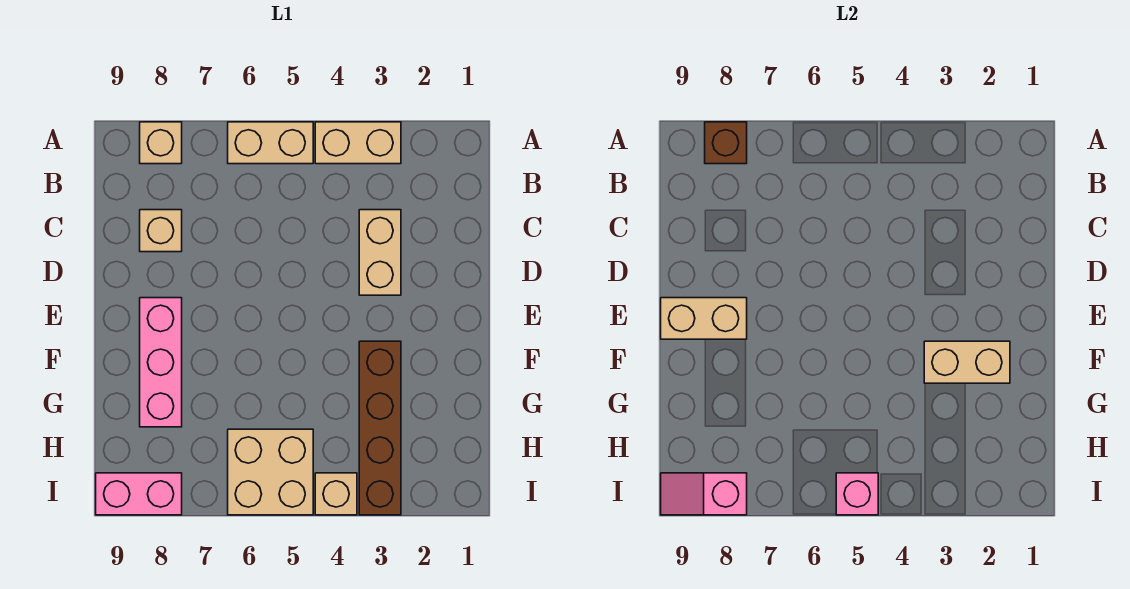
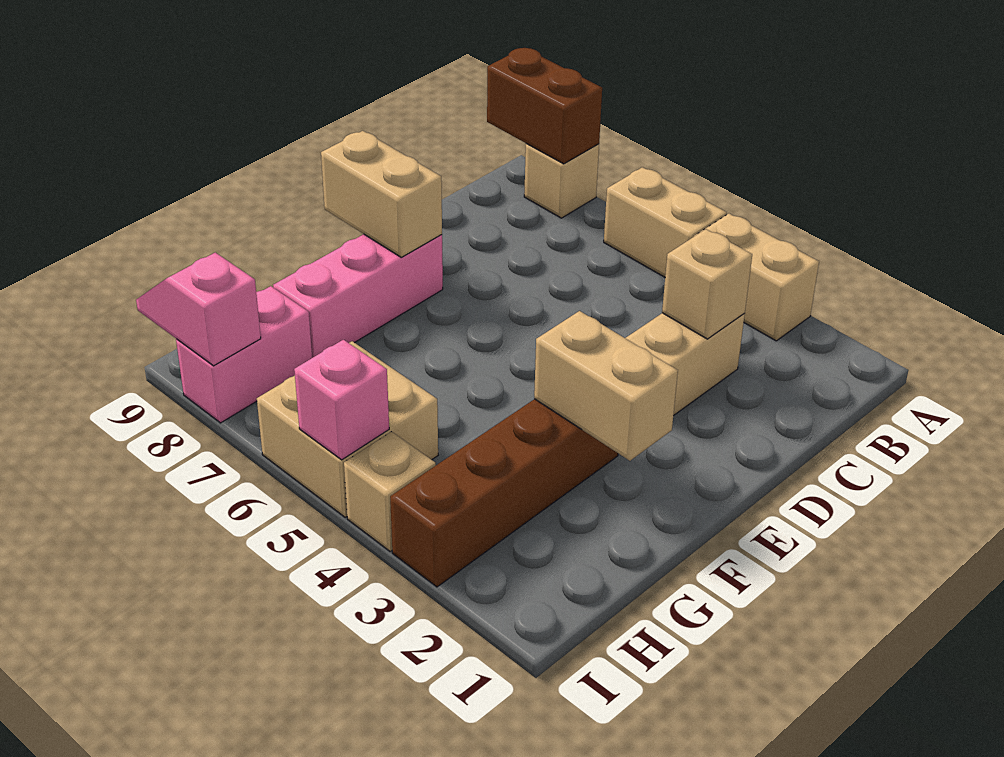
brown 1x1 brick [705,122,747,164] -> brown 1x2 brick [487,48,602,164]
tan 1x1 brick [140,210,182,252] -> tan 1x1 brick moved to [662,229,752,339]
pink 1x2 brick [96,473,182,515] -> pink 1x2 brick turned to [176,286,312,423]

